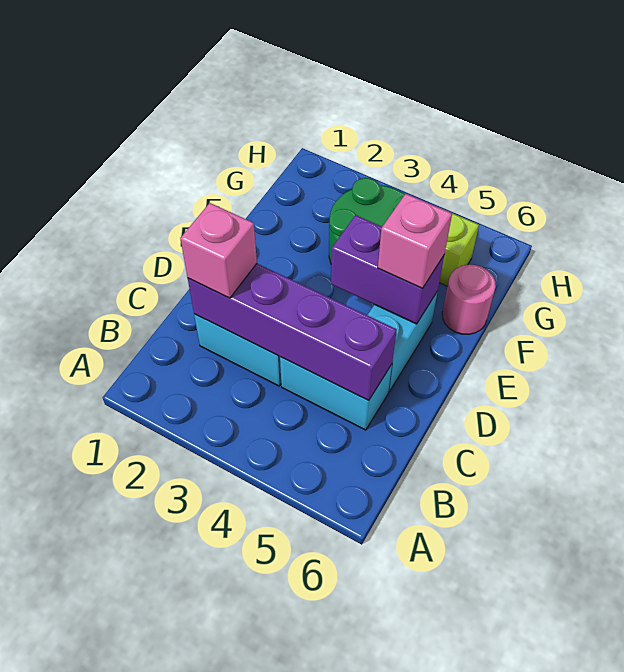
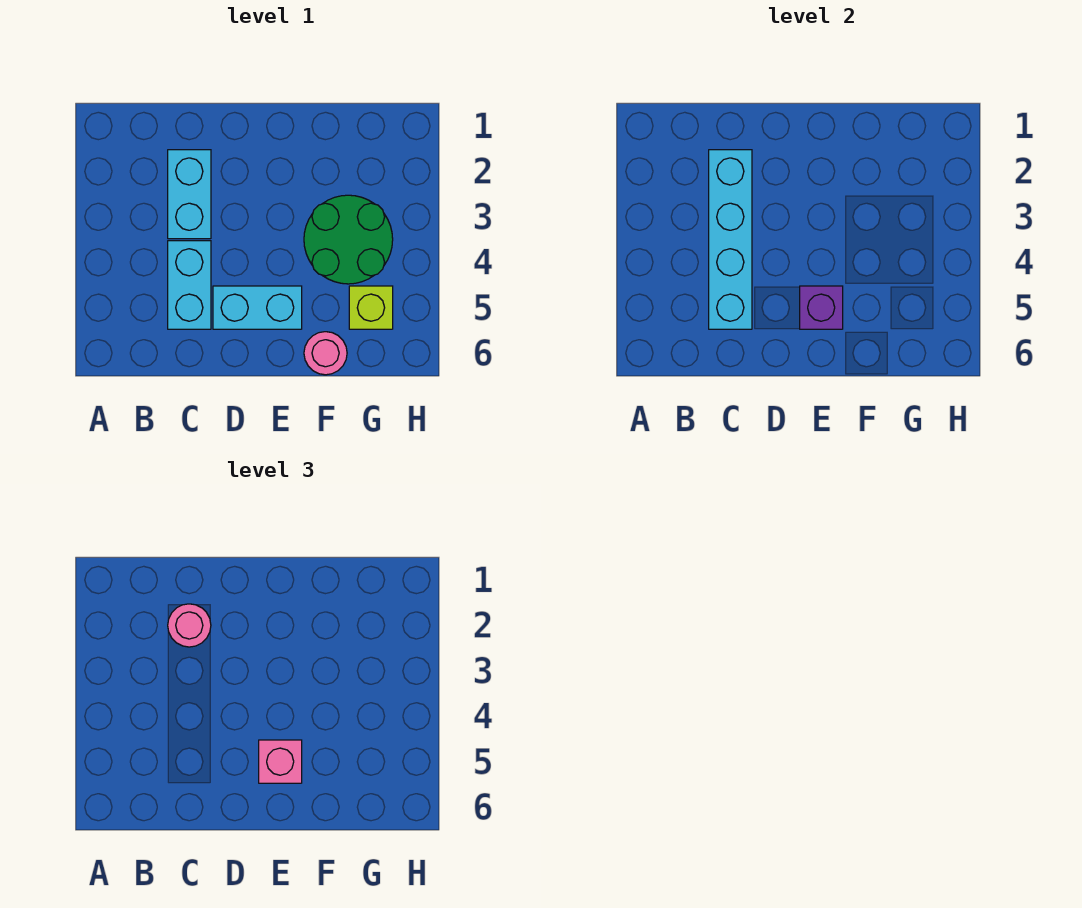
purple 1x4 brick [188,264,397,401] -> cyan 1x4 brick [709,150,752,329]
pink 1x1 brick [180,203,257,298] -> pink 1x1 round brick [168,604,211,647]
purple 1x2 brick [331,215,444,324] -> purple 1x1 brick [800,286,843,329]

